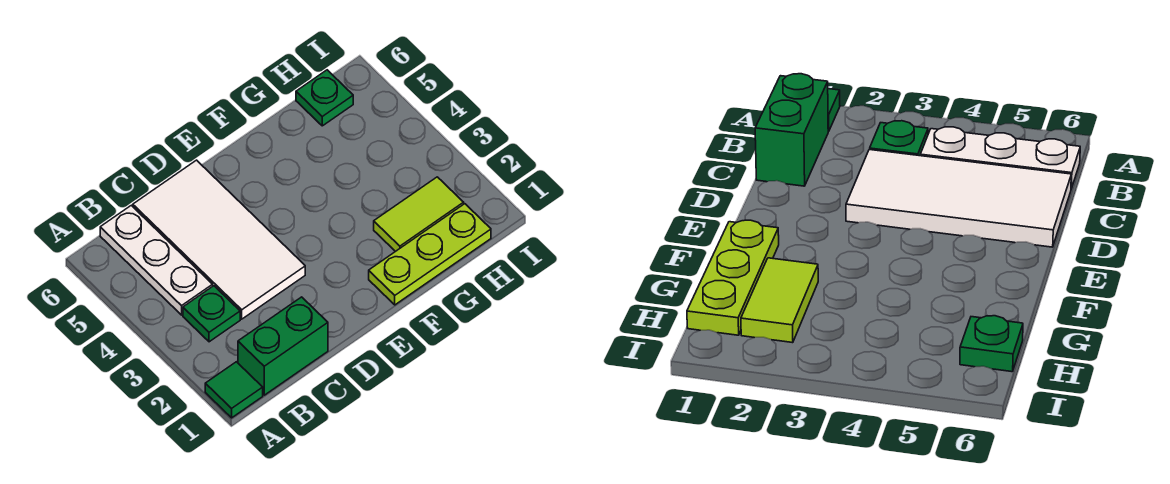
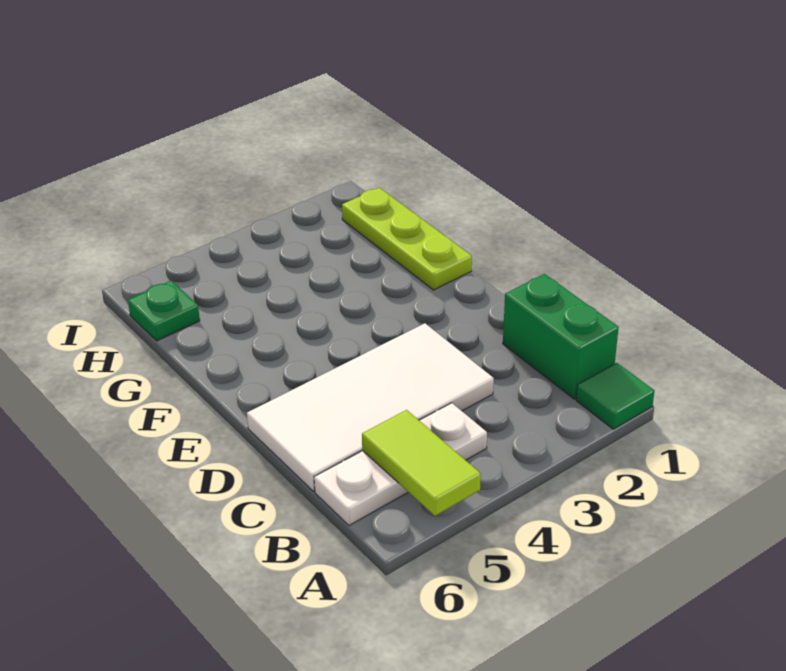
green 1x1 plate [183,286,240,342] -> none
lime 1x2 tile [374,177,464,252] -> lime 1x2 tile moved to [362,410,481,516]

